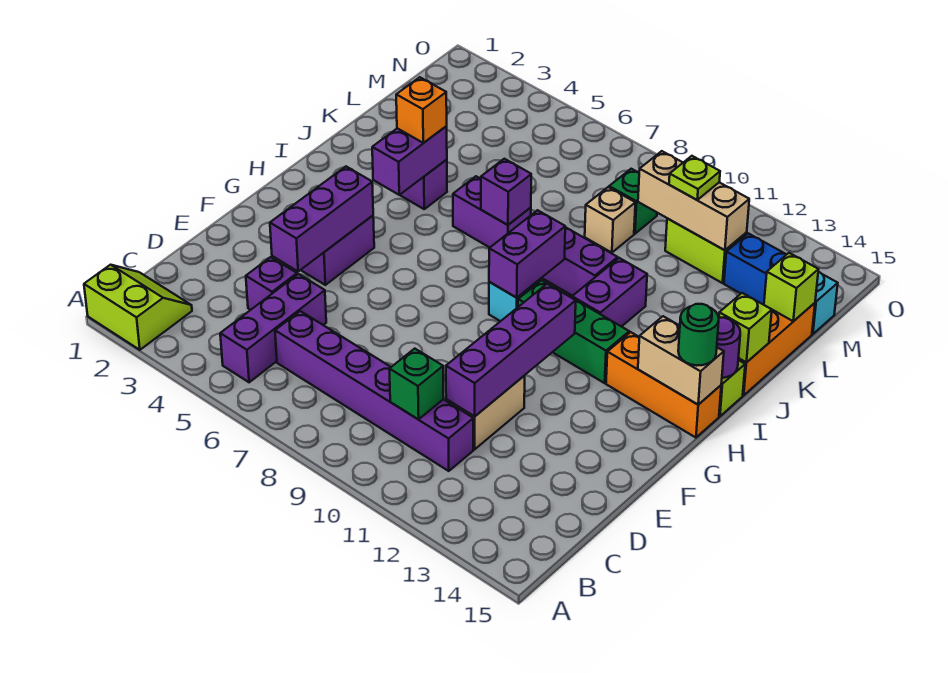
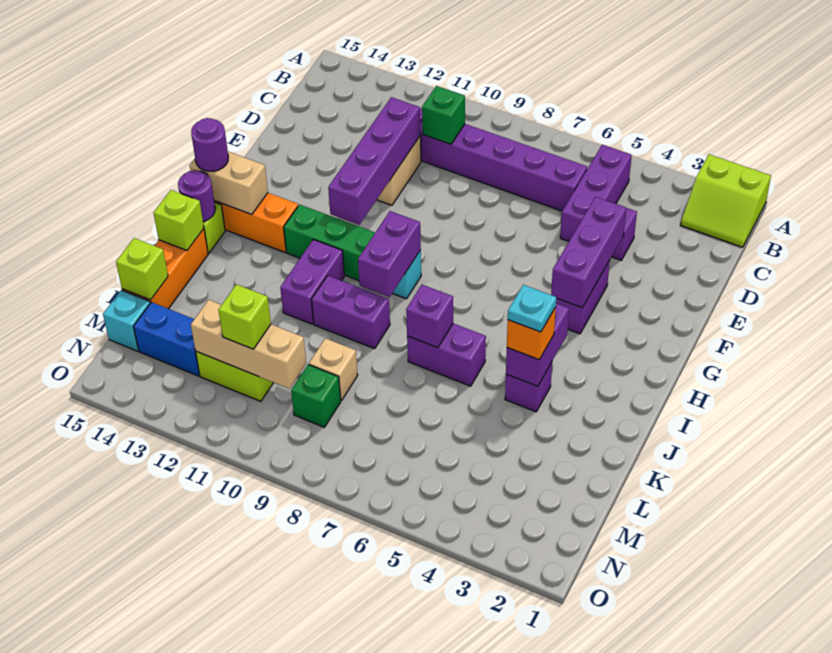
green 1x1 round brick [678,304,719,366] -> purple 1x1 round brick [191,118,228,171]
none -> cyan 1x1 plate [508,285,556,332]
lime 1x1 plate [669,156,720,200] -> lime 1x1 brick [218,284,271,349]

